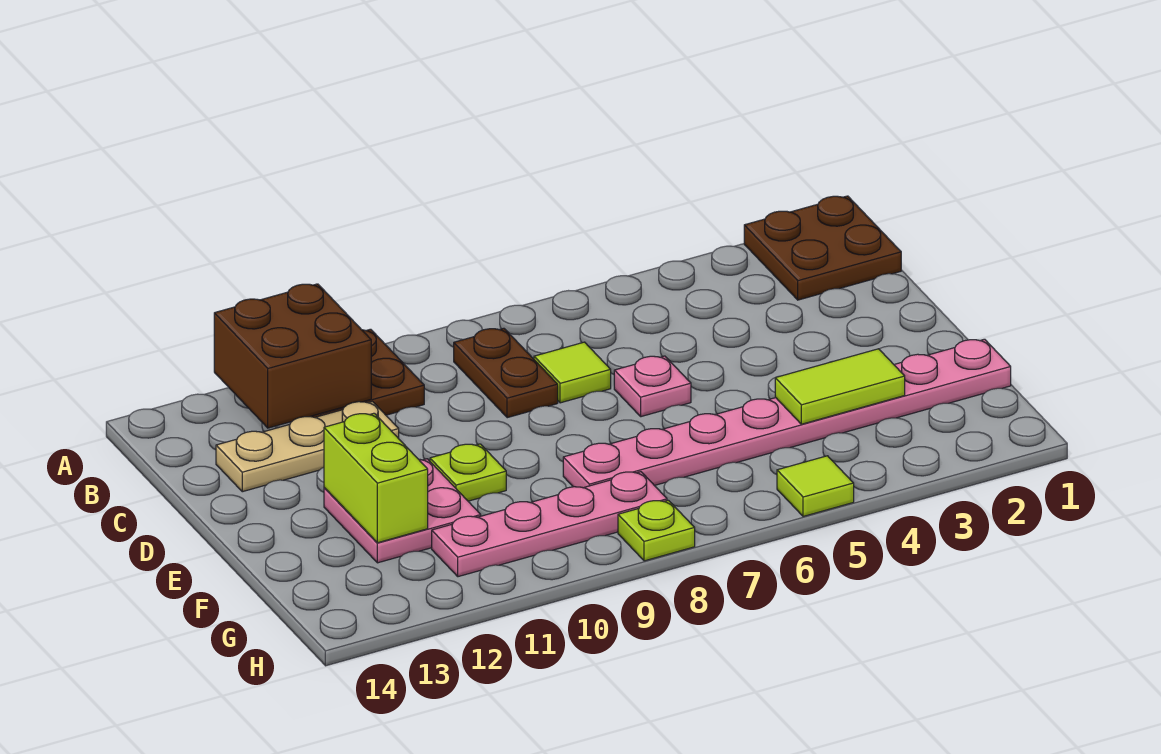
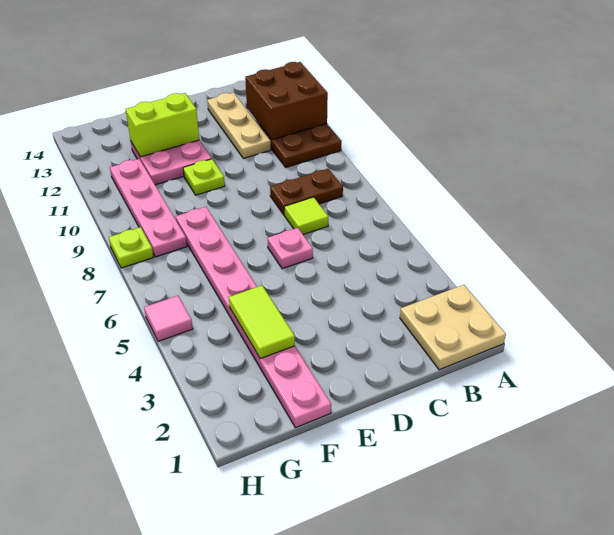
brown 2x2 plate [744,196,901,300] -> tan 2x2 plate [400,285,506,370]
lime 1x1 tile [777,456,854,516] -> pink 1x1 tile [144,296,193,341]

